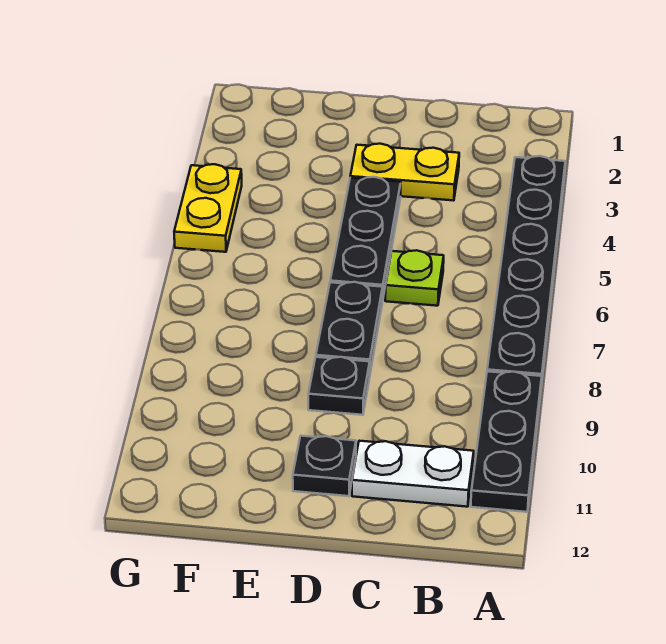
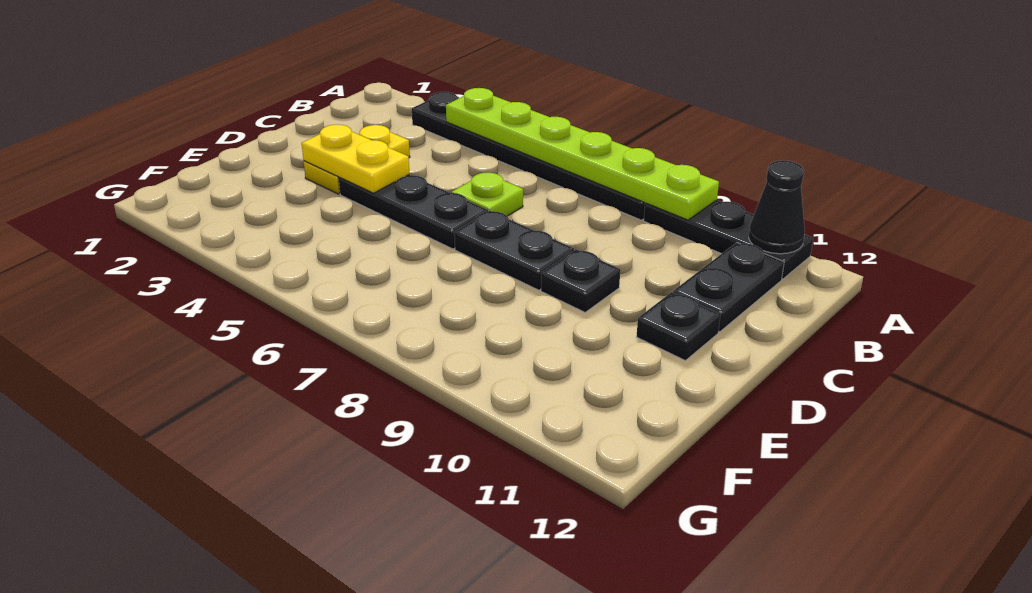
none -> lime 1x6 plate [446,88,719,220]
none -> black 1x1 cone [749,160,805,254]
white 1x2 plate [352,441,474,507] -> black 1x2 plate [673,242,784,332]
yellow 1x2 plate [174,164,242,252] -> yellow 1x2 plate moved to [302,124,409,193]

